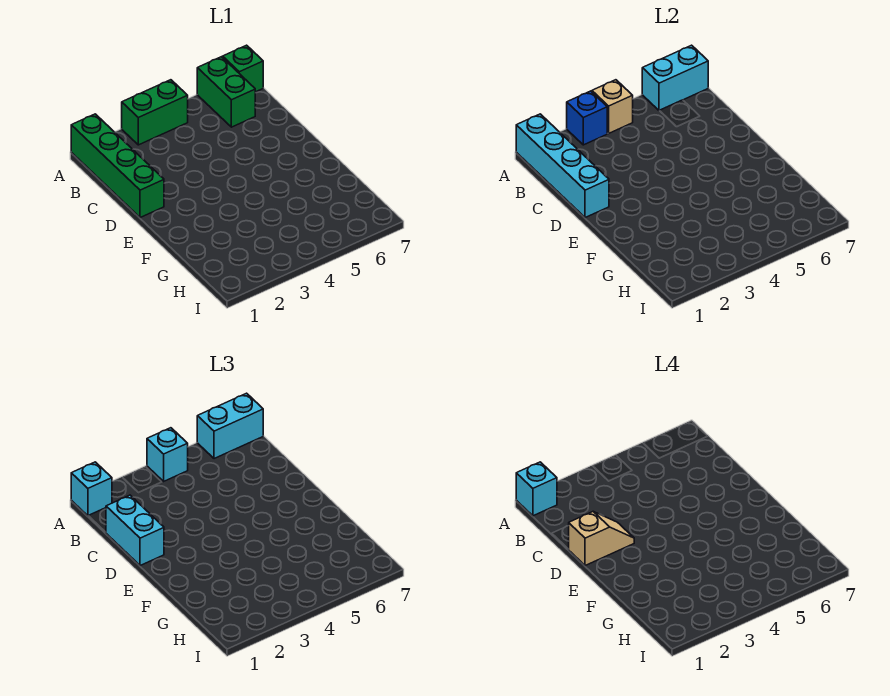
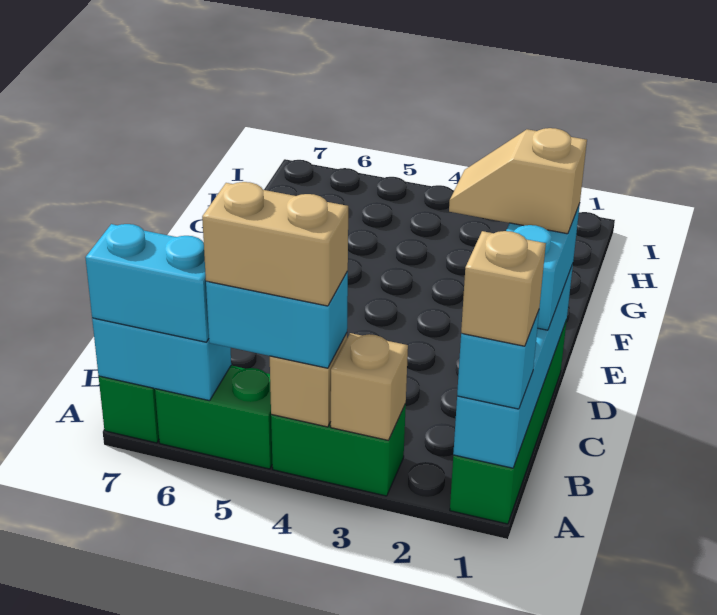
cyan 1x1 brick [516,462,557,516] -> tan 1x1 brick [461,231,546,346]
blue 1x1 brick [567,91,607,145] -> tan 1x1 brick [331,333,408,440]
cyan 1x1 brick [147,428,188,481] -> cyan 1x2 brick [206,272,348,368]
none -> tan 1x2 brick [202,182,348,306]
green 1x2 brick [197,57,255,127] -> green 1x2 brick turned to [155,366,272,469]

